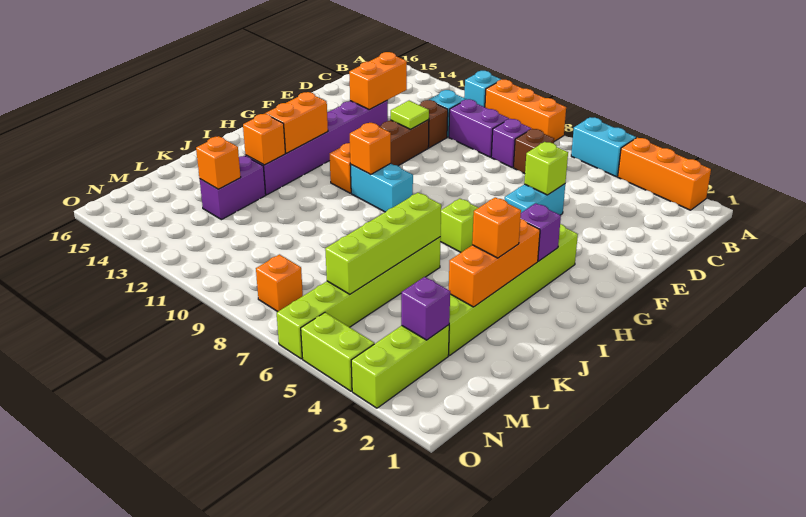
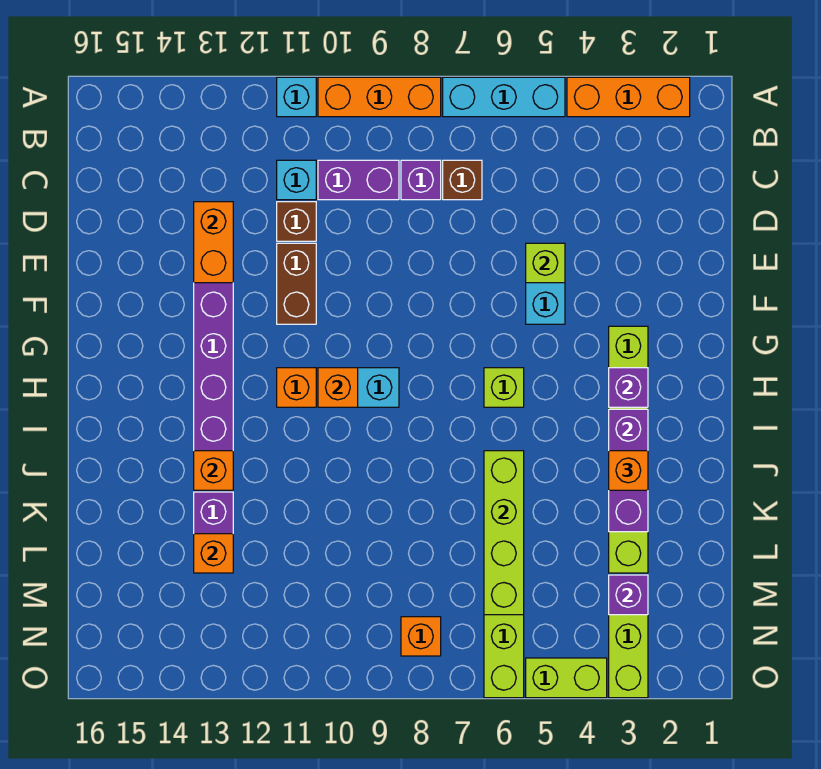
cyan 1x2 brick [571,117,636,177] -> cyan 1x3 brick [443,77,565,117]
lime 1x1 tile [391,101,429,130] -> none
orange 1x2 brick [265,92,328,153] -> none
orange 1x3 brick [449,219,540,307] -> purple 1x3 brick [609,409,648,532]

